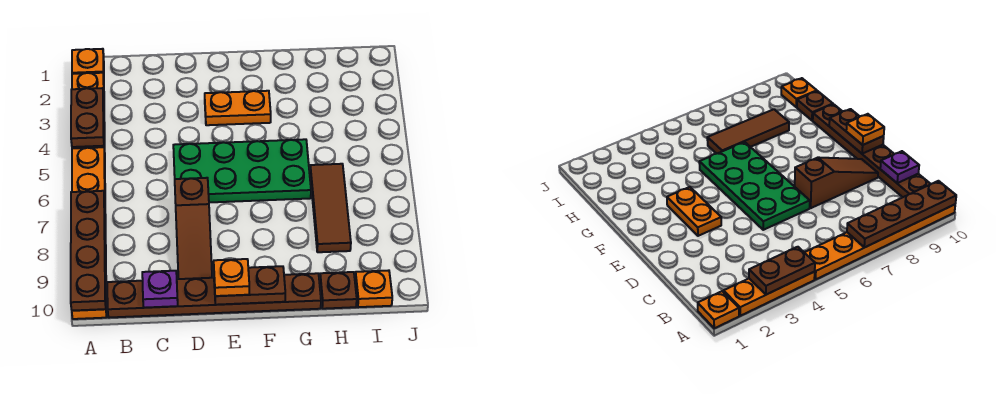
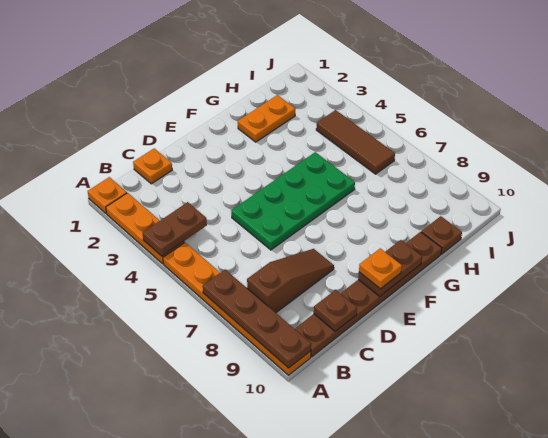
brown 1x2 plate [71,88,104,147] -> brown 1x2 plate turned to [143,202,207,256]
purple 1x1 plate [142,271,178,308] -> brown 1x1 plate [314,290,357,331]
brown 1x3 slope [175,178,212,279] -> brown 1x3 slope turned to [247,249,334,313]
orange 1x2 plate [205,91,271,125] -> orange 1x2 plate moved to [238,95,295,142]
brown 1x3 tile [310,164,351,252] -> brown 1x3 tile moved to [316,110,395,174]
orange 1x1 plate [355,270,392,307] -> orange 1x1 plate moved to [133,149,172,184]

